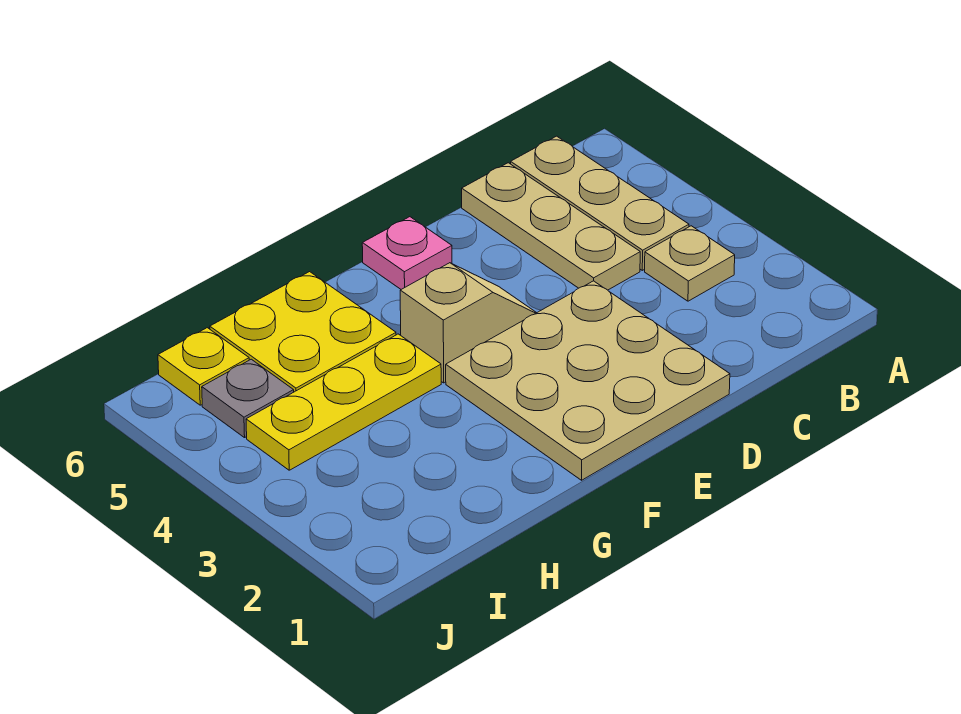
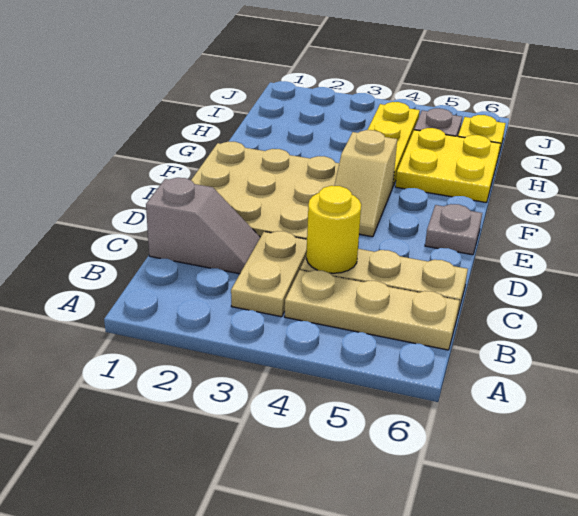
tan 1x1 plate [645,226,735,301] -> tan 1x2 plate [231,231,307,317]
none -> grey 1x2 slope [146,178,260,274]
none -> yellow 1x1 round brick [306,186,361,273]
pink 1x1 plate [362,217,452,289] -> grey 1x1 plate [425,204,482,255]

